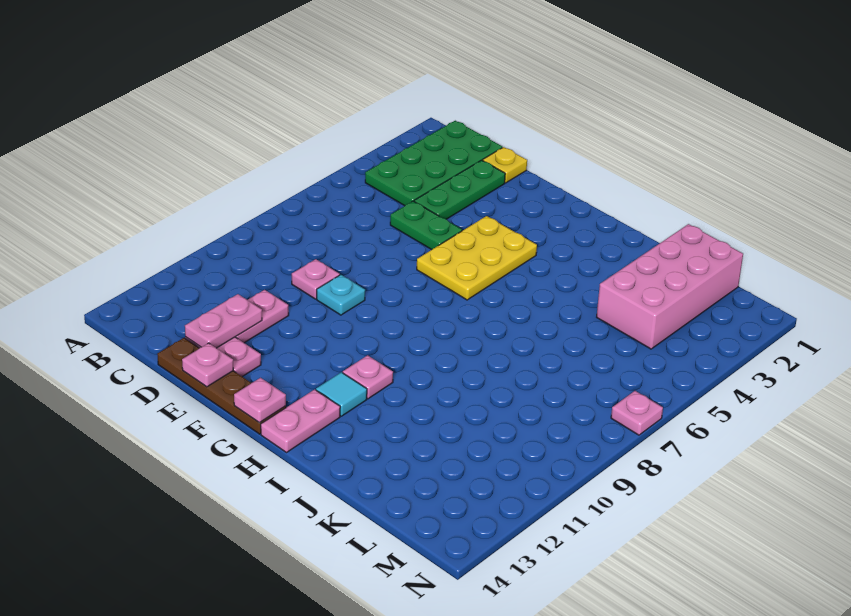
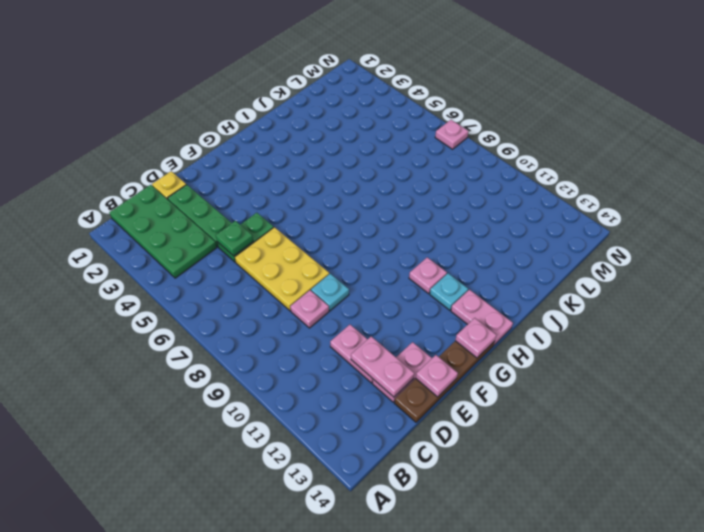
none -> green 1x1 plate [216,221,253,256]
yellow 2x3 plate [417,216,537,300] -> yellow 2x3 plate moved to [235,227,329,311]
cyan 1x1 tile [316,372,367,416] -> cyan 1x1 plate [430,273,468,310]
pink 2x4 brick [597,224,743,349] -> none

